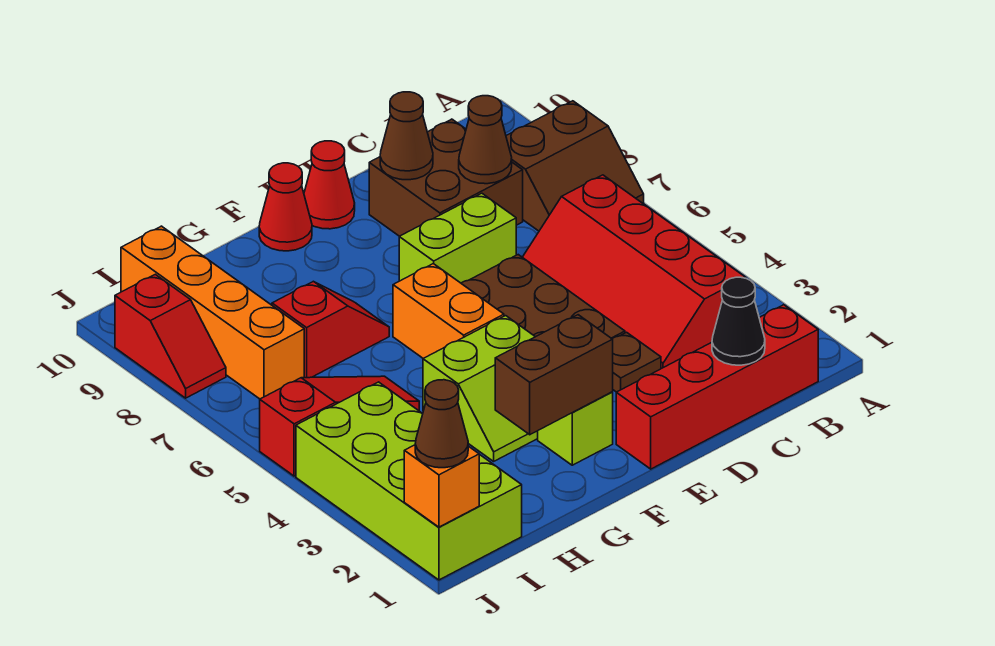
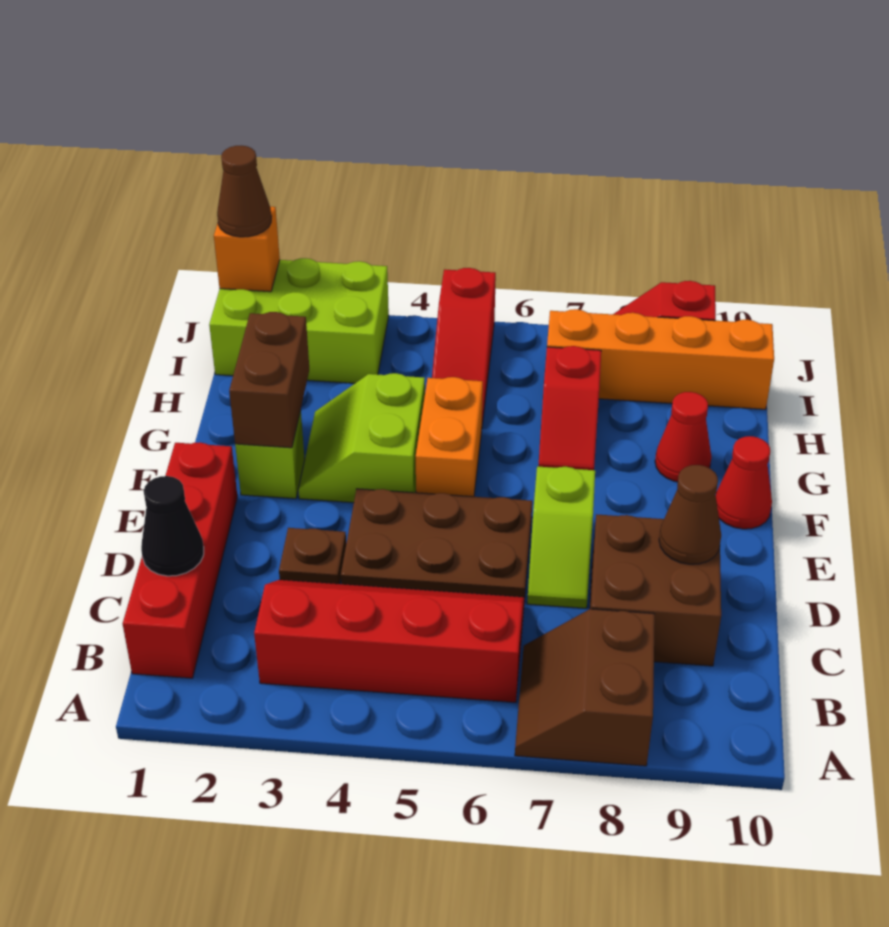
brown 1x1 cone [459,96,512,184] -> none
lime 1x2 brick [399,193,516,283] -> lime 1x2 slope [527,466,595,608]
red 1x1 cone [304,141,355,229] -> red 1x1 cone moved to [655,392,711,482]
orange 1x2 brick [393,264,504,358] -> orange 1x2 brick turned to [416,377,483,497]
lime 2x4 brick [296,382,522,580] -> lime 2x3 brick [209,258,389,383]

